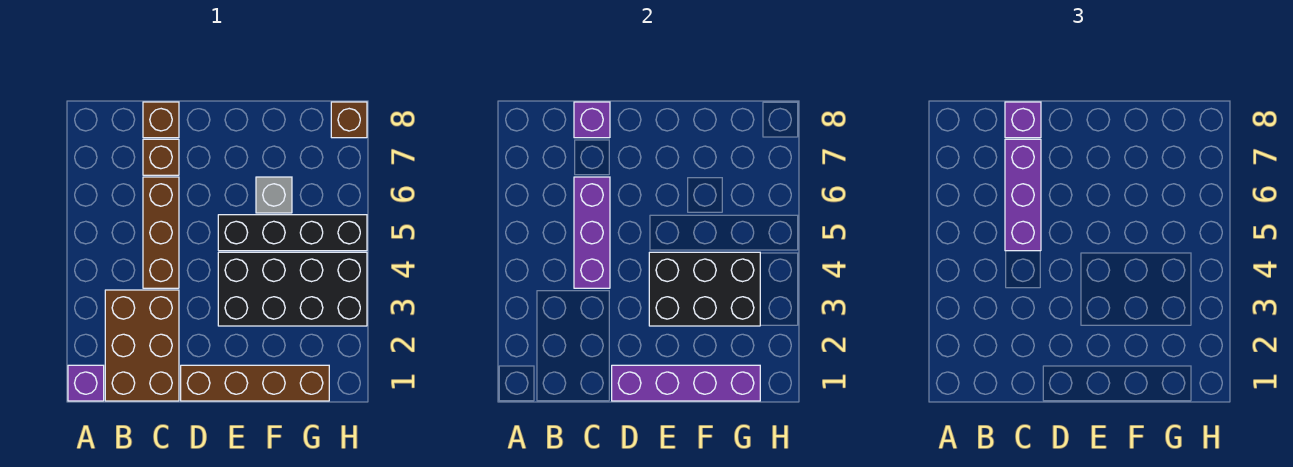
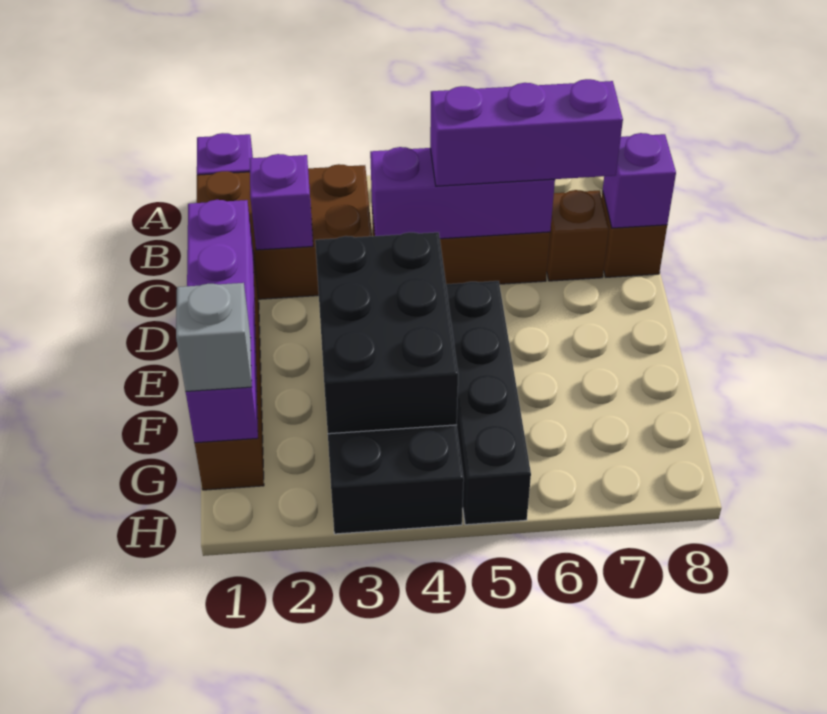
purple 1x1 brick [1005,102,1041,138] -> purple 1x1 brick moved to [250,154,313,250]
grey 1x1 brick [256,177,292,213] -> grey 1x1 brick moved to [176,283,252,392]
brown 1x1 brick [331,102,367,138] -> none

